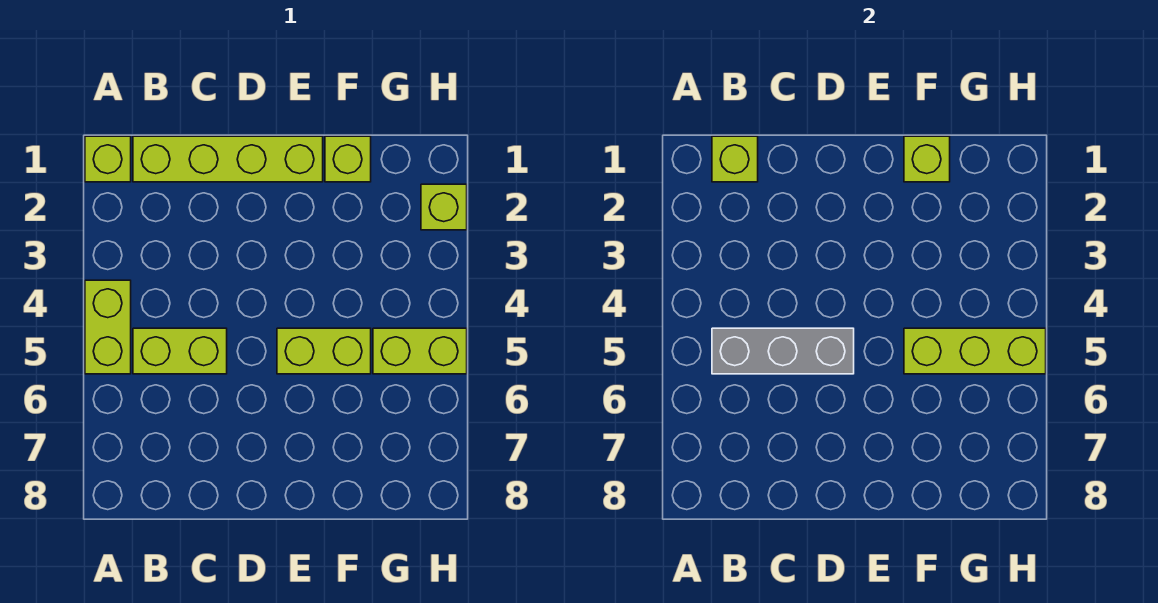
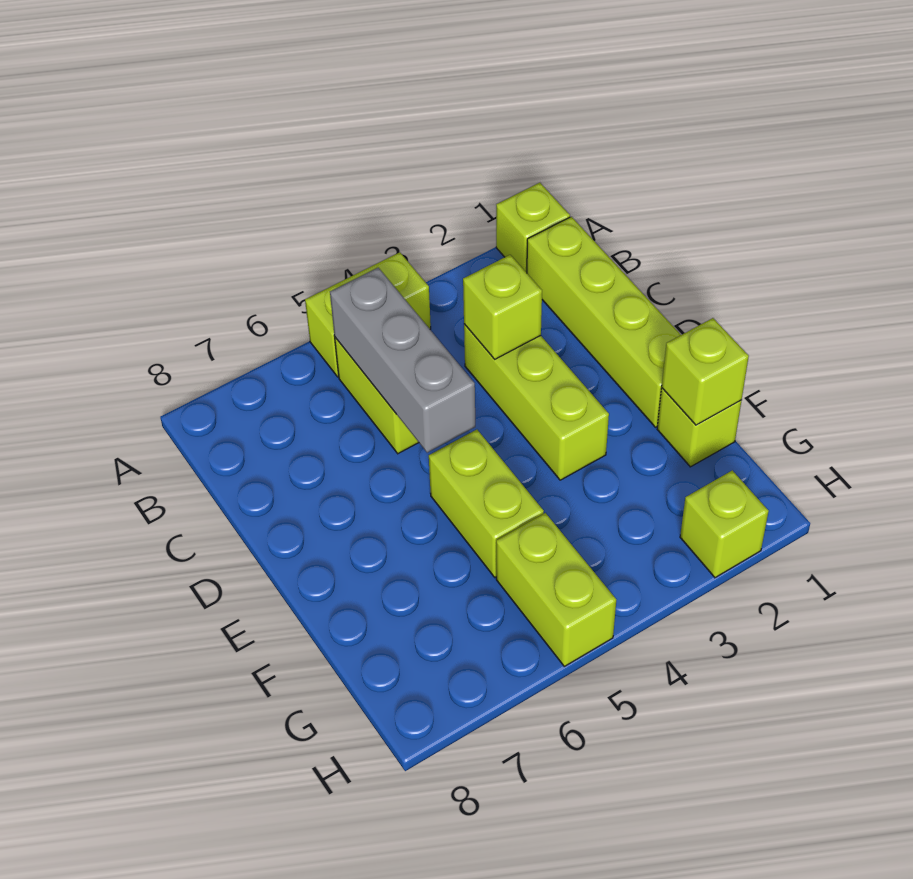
lime 1x1 brick [712,136,758,182] -> lime 1x1 brick moved to [463,255,542,359]
lime 1x3 brick [904,328,1046,374] -> lime 1x3 brick moved to [464,324,609,480]

